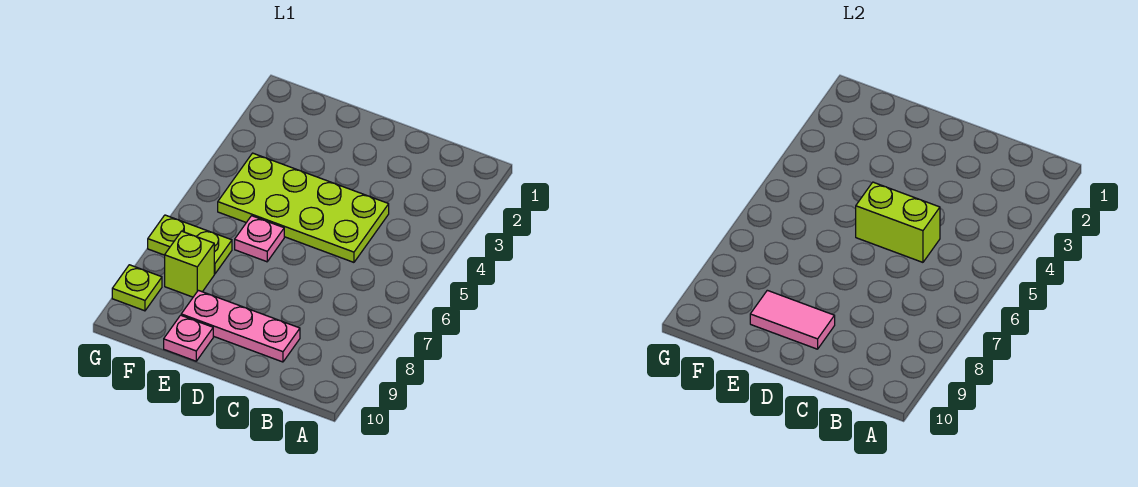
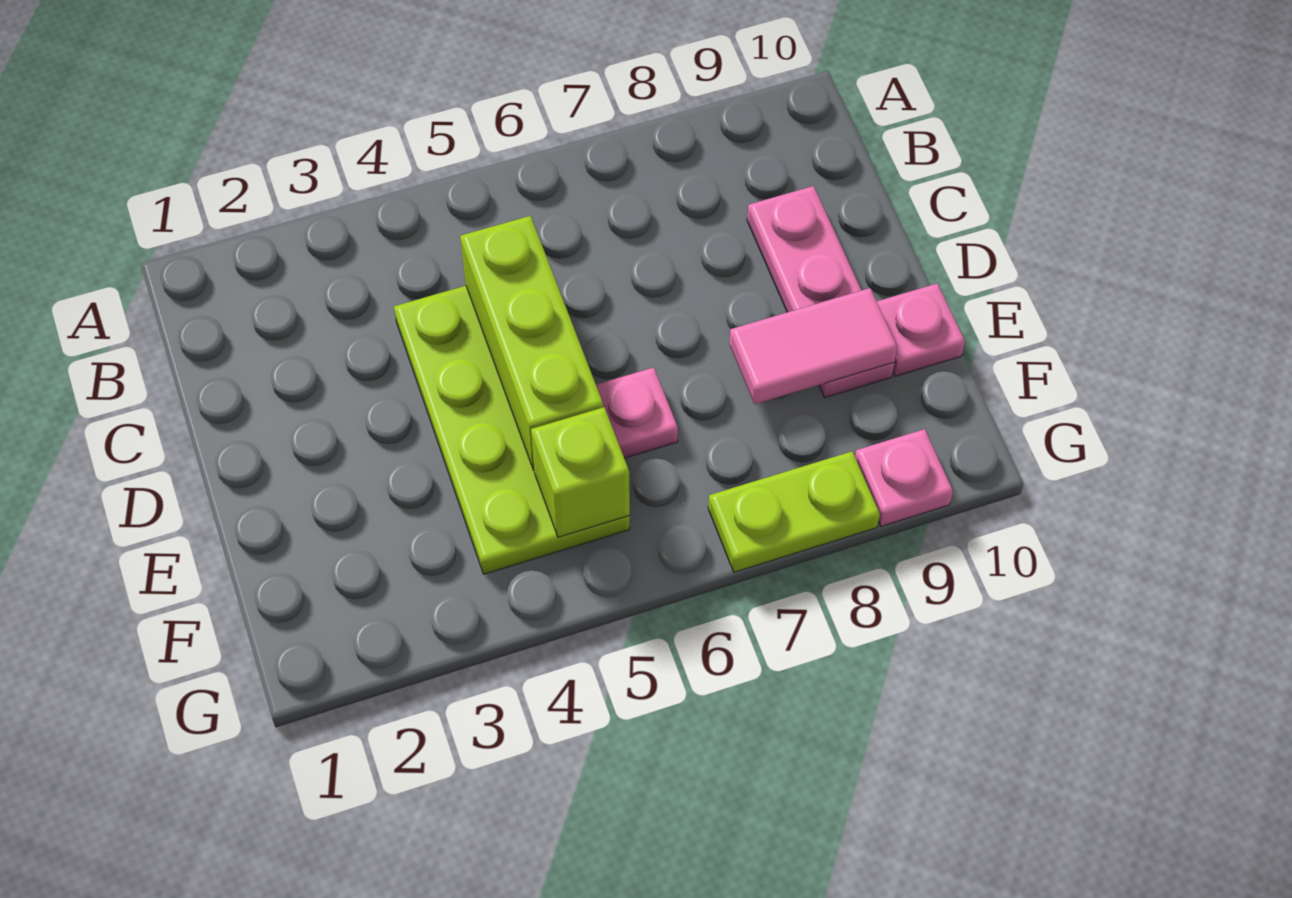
lime 1x2 brick [856,182,940,262] -> lime 1x3 brick [460,216,603,470]
pink 1x2 tile [750,290,835,349] -> pink 1x2 tile turned to [729,288,897,404]
lime 1x2 plate [148,215,232,274] -> lime 1x2 plate turned to [708,452,880,572]
lime 1x1 brick [165,231,214,297] -> lime 1x1 brick moved to [531,407,630,537]
lime 1x1 plate [112,265,162,311] -> pink 1x1 plate [855,429,953,526]

